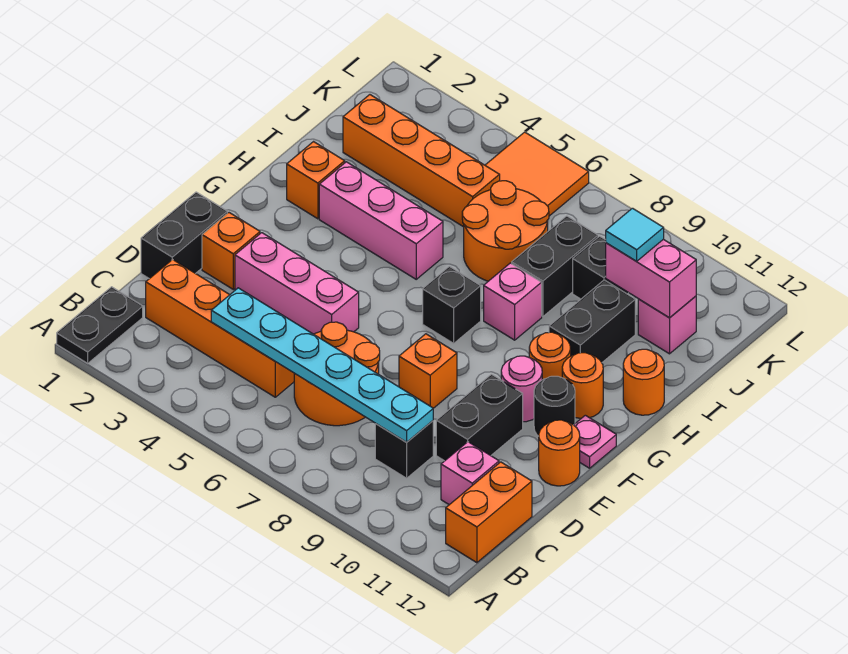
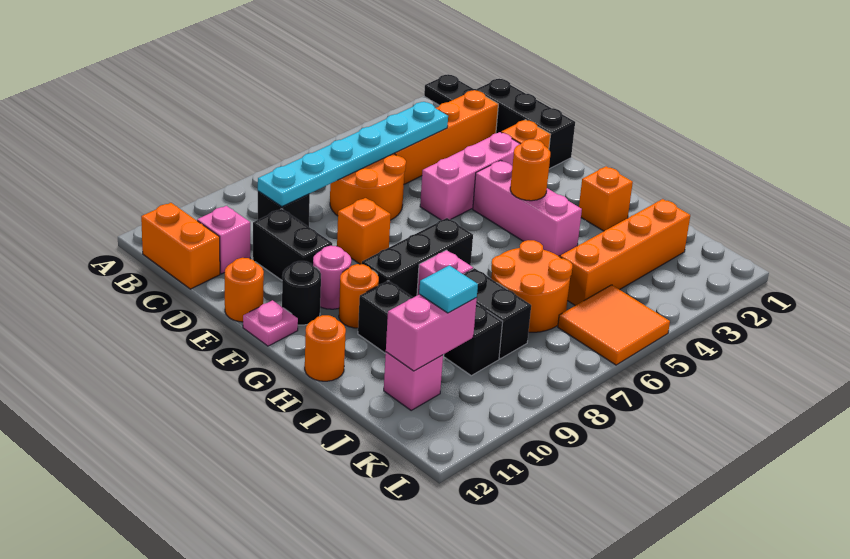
black 1x2 brick [141,192,227,279] -> black 1x3 brick [476,79,575,169]
black 1x1 brick [423,266,481,343] -> black 1x3 brick [362,218,473,298]
orange 1x1 round brick [562,353,603,419] -> orange 1x1 round brick moved to [510,139,550,201]
pink 1x3 brick [319,162,443,279] -> pink 1x3 brick turned to [473,160,582,256]

